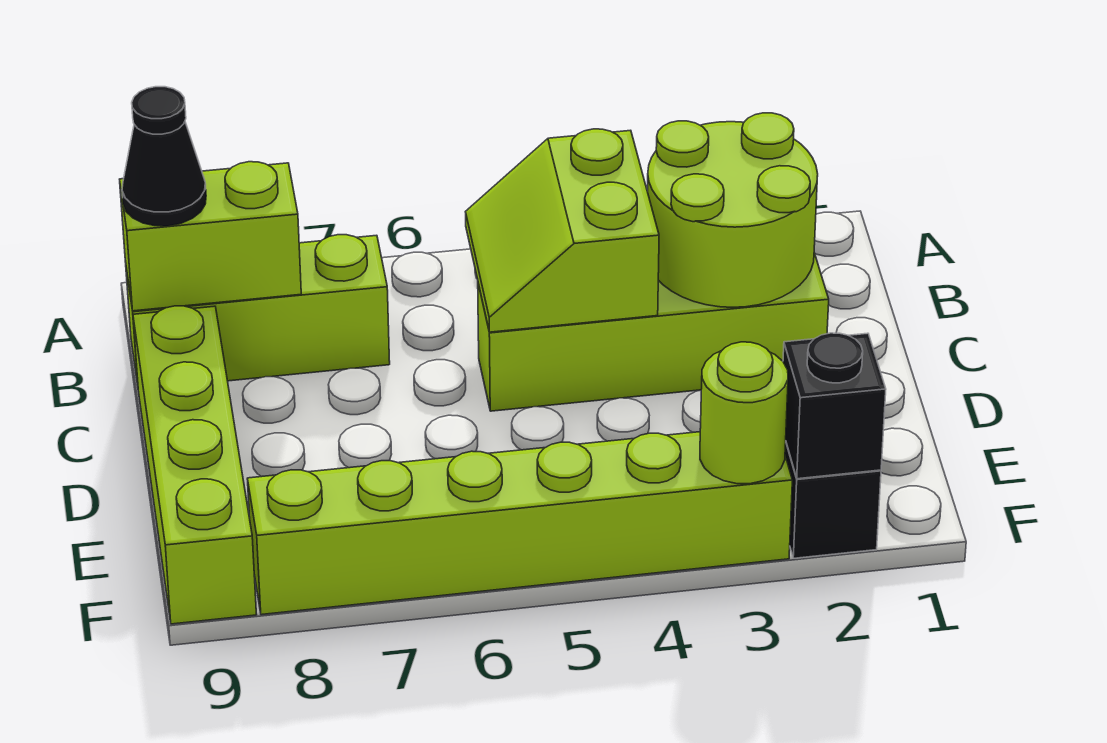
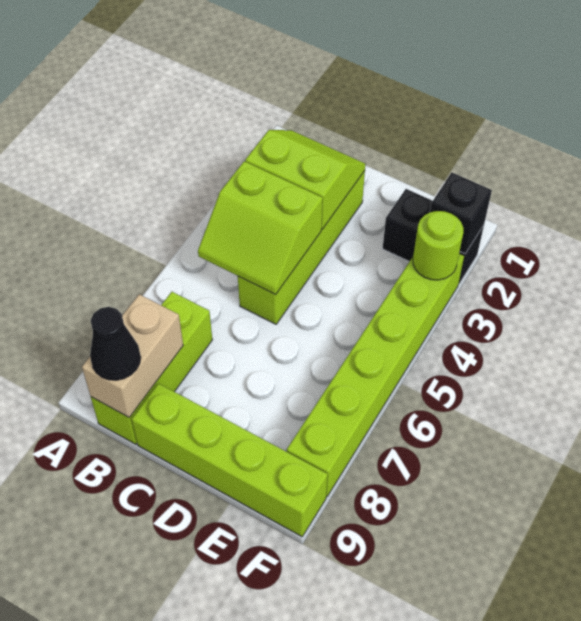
lime 2x2 round brick [648,113,818,307] -> lime 2x2 slope [245,130,365,229]
lime 1x2 brick [120,162,301,311] -> tan 1x2 brick [82,294,183,417]

